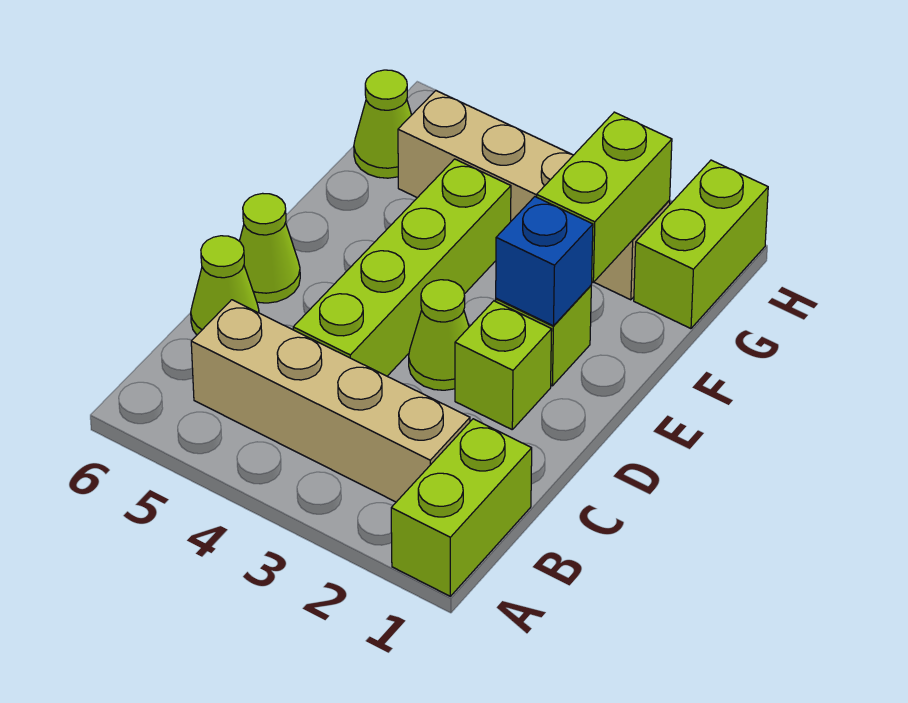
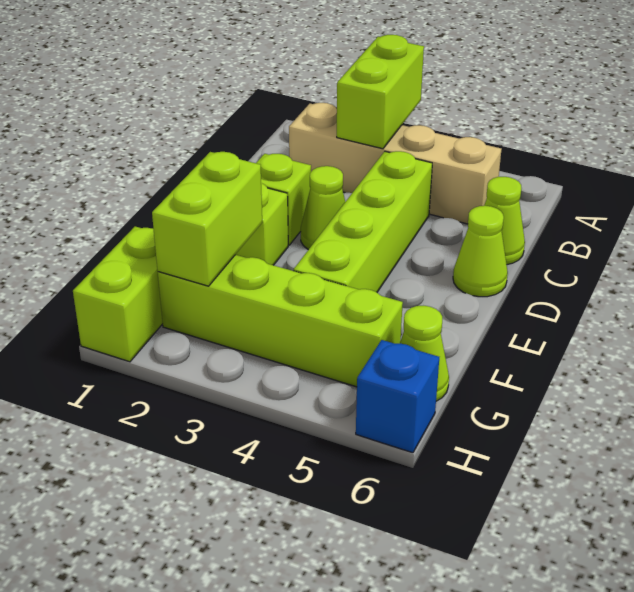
lime 1x2 brick [391,419,532,596] -> lime 1x2 brick moved to [337,35,424,149]
blue 1x1 brick [496,197,593,326] -> blue 1x1 brick moved to [356,340,439,453]
tan 1x4 brick [398,91,670,300] -> lime 1x4 brick [158,255,403,387]

